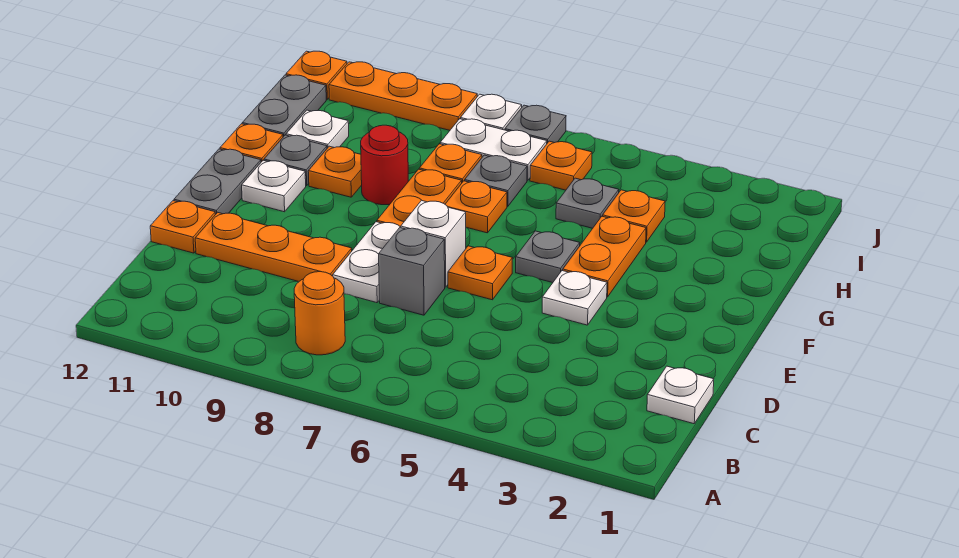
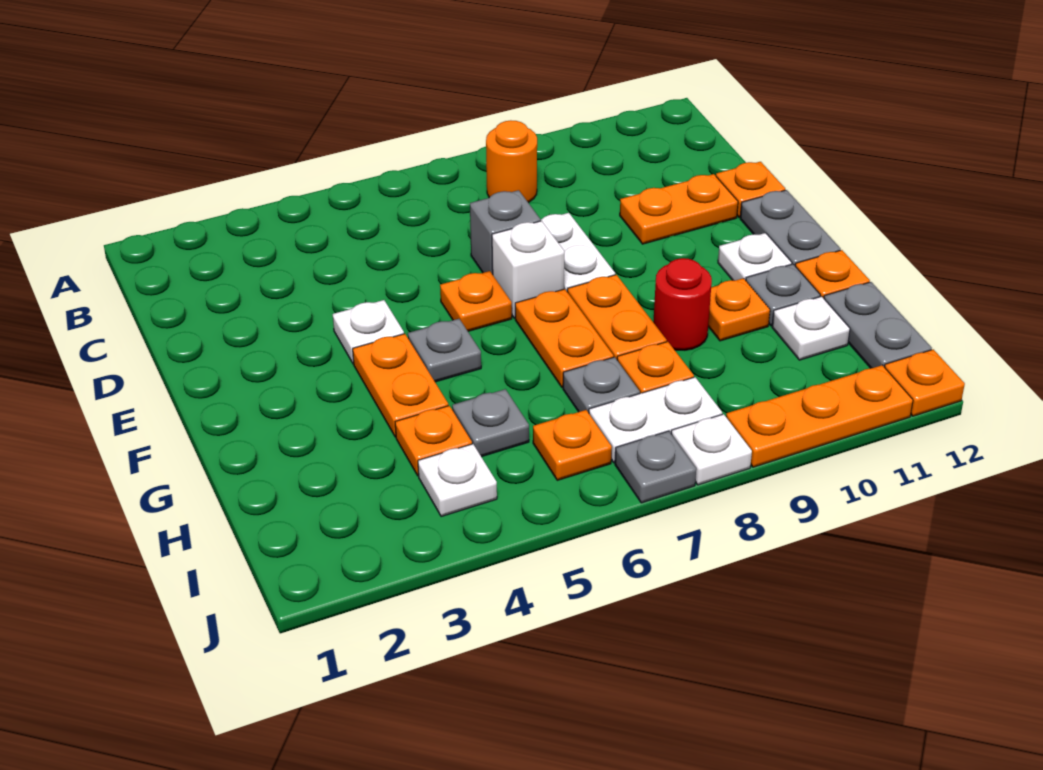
white 1x1 plate [647,366,714,424] -> white 1x1 plate moved to [418,444,497,517]
orange 1x3 plate [195,212,352,281] -> orange 1x2 plate [620,174,738,244]
orange 1x1 plate [445,181,507,233] -> orange 1x2 plate [515,289,614,388]

